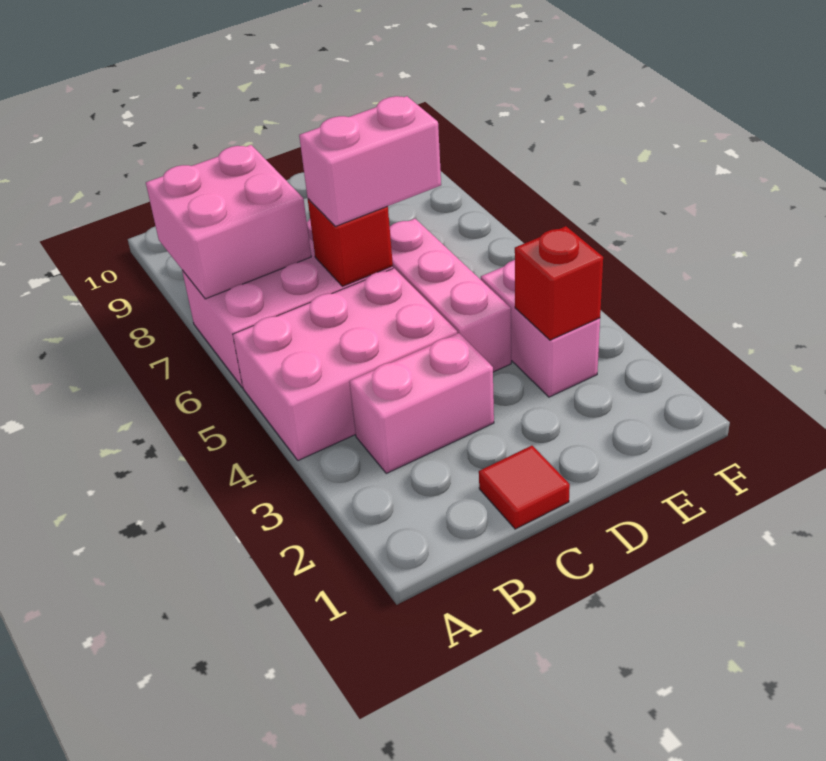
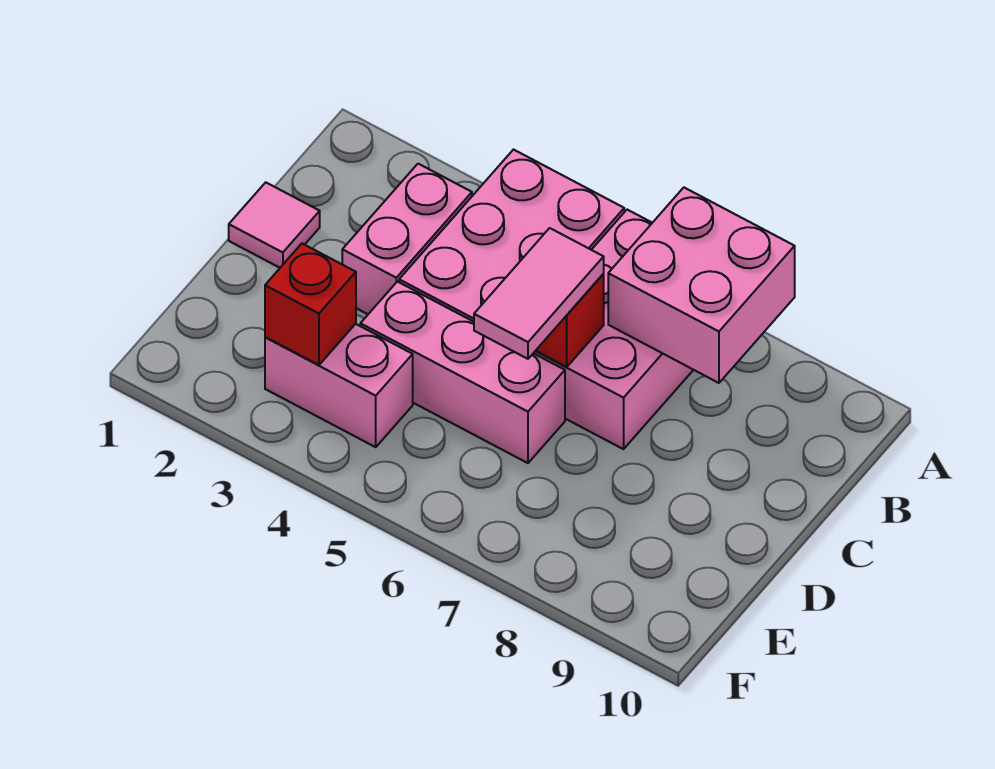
red 1x1 tile [479,446,570,529] -> pink 1x1 tile [229,182,320,268]
pink 1x2 brick [299,96,441,226] -> pink 1x2 tile [474,228,604,359]

